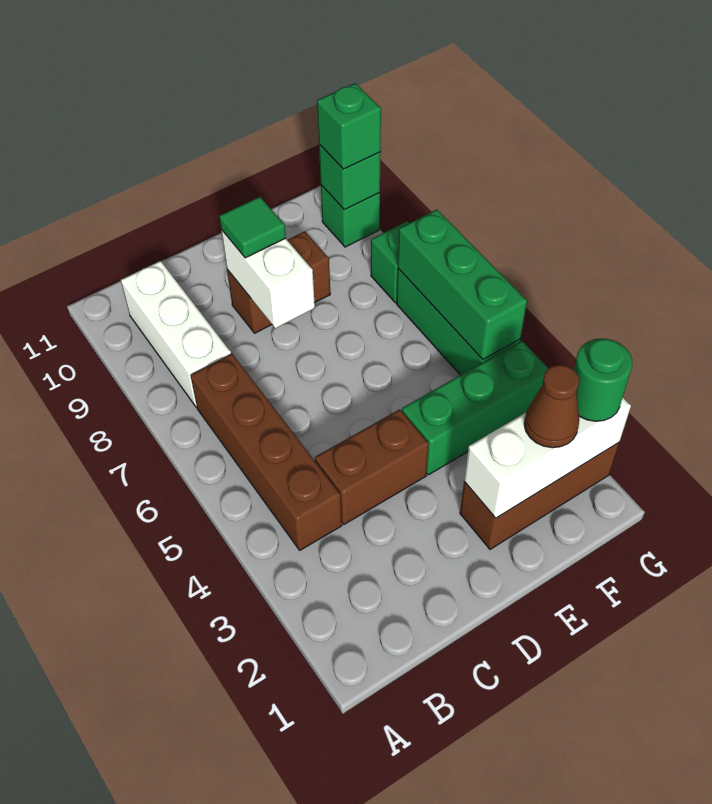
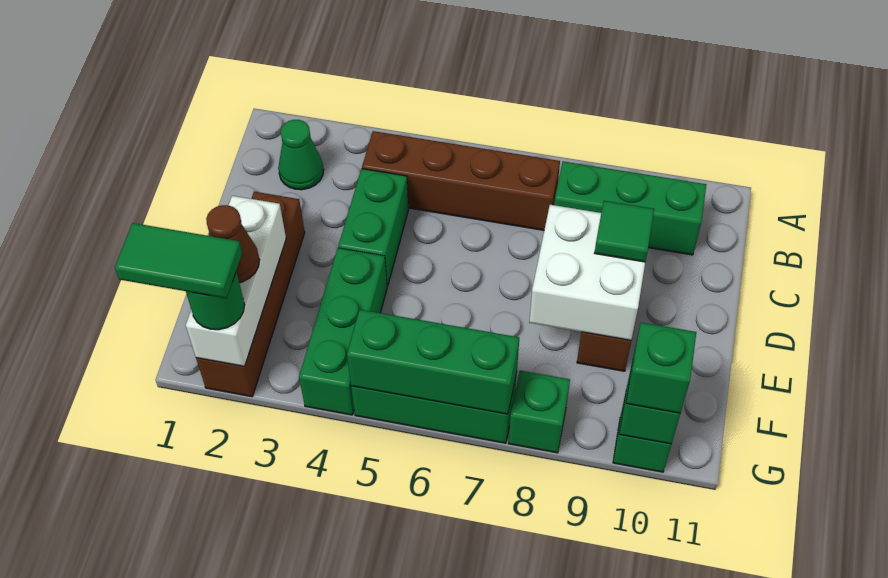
none -> green 1x1 cone [278,120,324,190]
white 1x3 brick [121,261,231,407] -> green 1x3 brick [554,161,706,255]
brown 1x2 brick [315,409,429,524] -> green 1x2 brick [338,169,409,286]
white 1x2 brick [221,230,315,328] -> white 2x2 brick [529,205,645,340]
brown 1x3 brick [460,443,619,549] -> brown 1x4 brick [196,192,305,397]
none -> green 1x2 tile [115,223,242,298]

